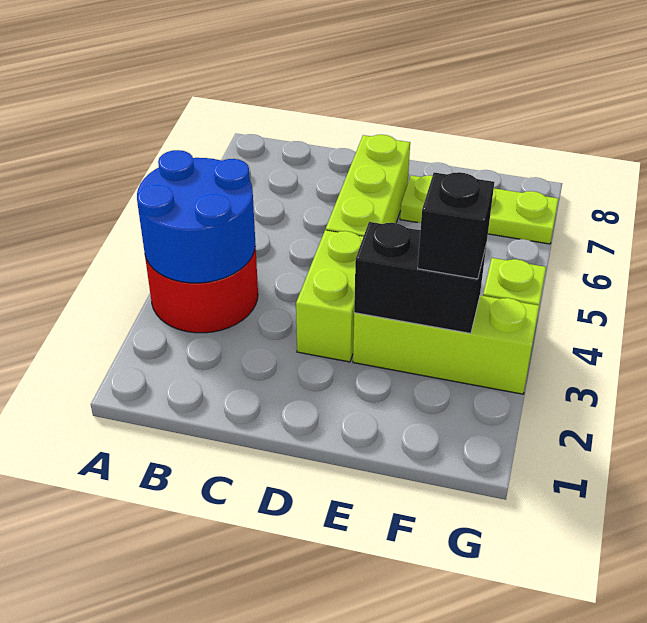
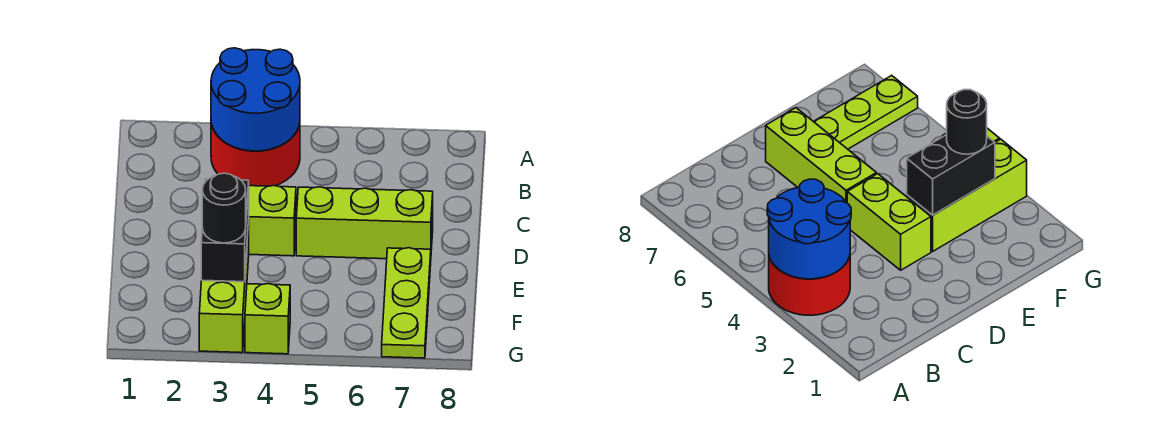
black 1x1 brick [418,172,494,279] -> black 1x1 round brick [202,173,246,243]

